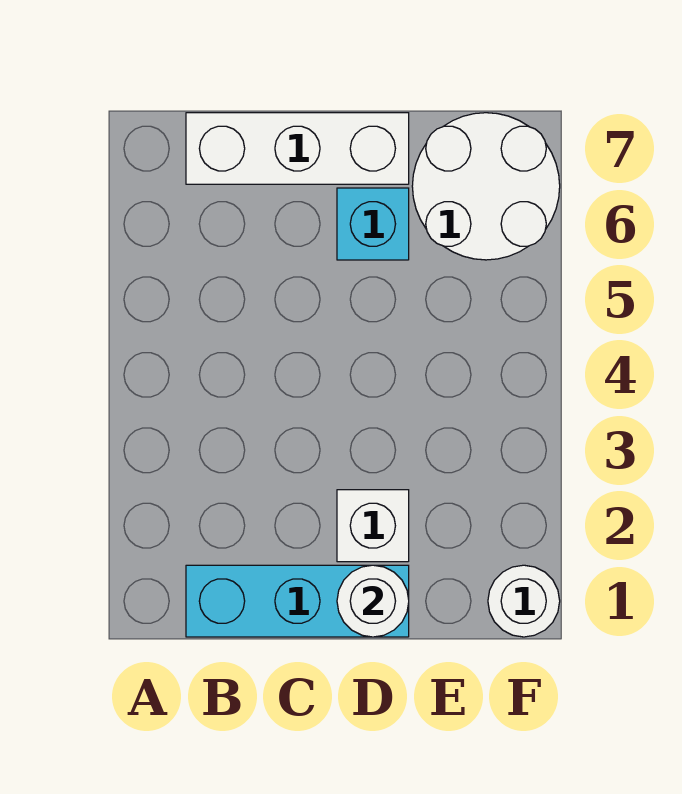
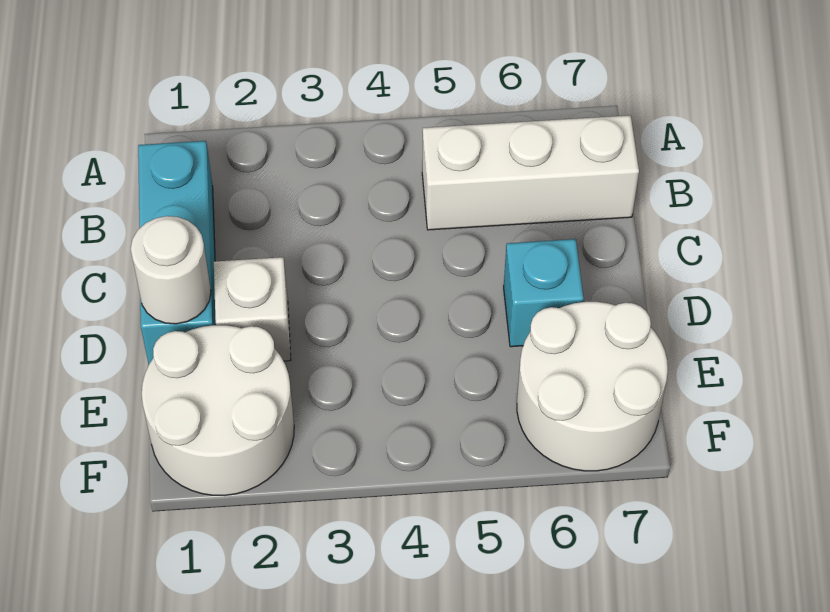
white 1x3 brick [186,113,409,184] -> white 1x3 brick turned to [422,115,639,230]
white 1x1 round brick [488,565,560,637] -> white 2x2 round brick [142,325,294,495]

